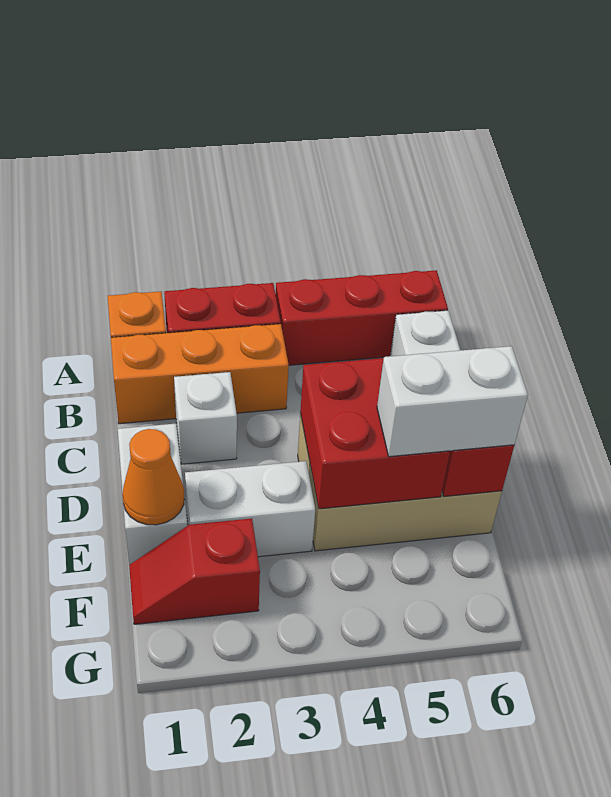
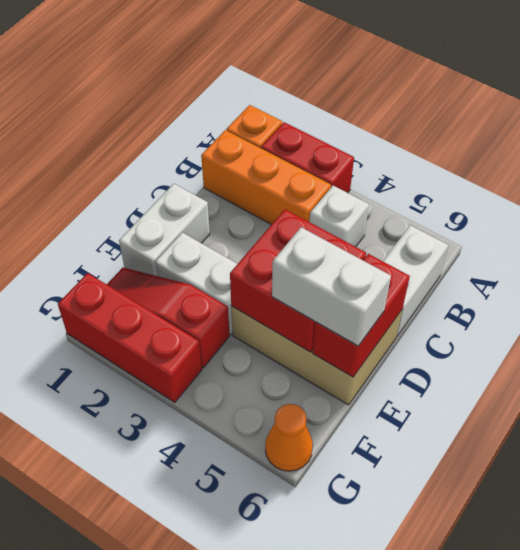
red 1x3 brick [276,270,448,365] -> red 1x3 brick moved to [58,273,202,402]
white 1x1 brick [174,372,237,464] -> white 1x1 brick moved to [309,186,369,247]
orange 1x1 cone [122,429,184,525] -> orange 1x1 cone moved to [265,404,313,471]
red 1x2 slope [129,519,260,624] -> red 1x3 slope [107,268,230,368]

